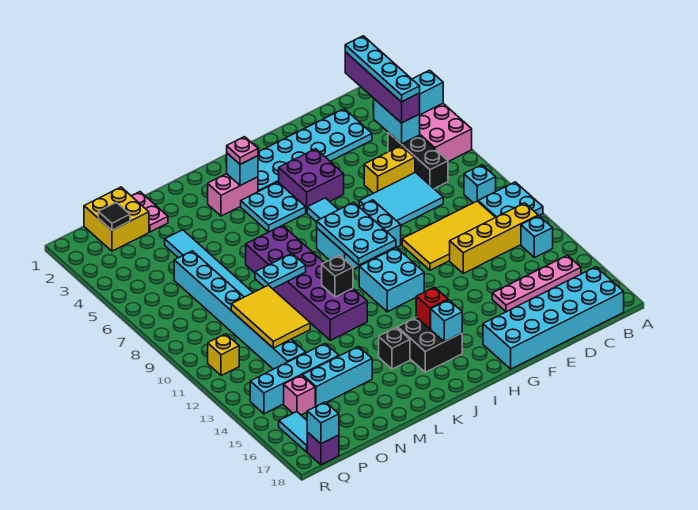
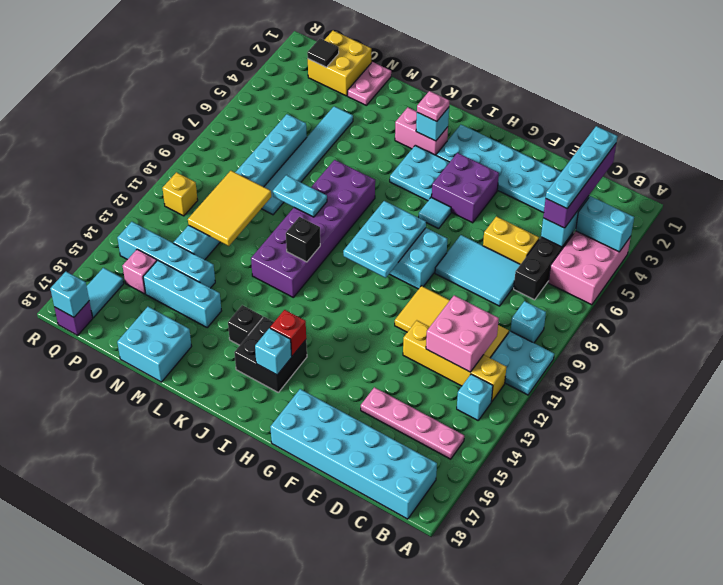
none -> pink 2x2 brick [426,295,499,372]
cyan 2x2 brick [359,248,424,312] -> cyan 2x2 brick moved to [117,307,192,382]

